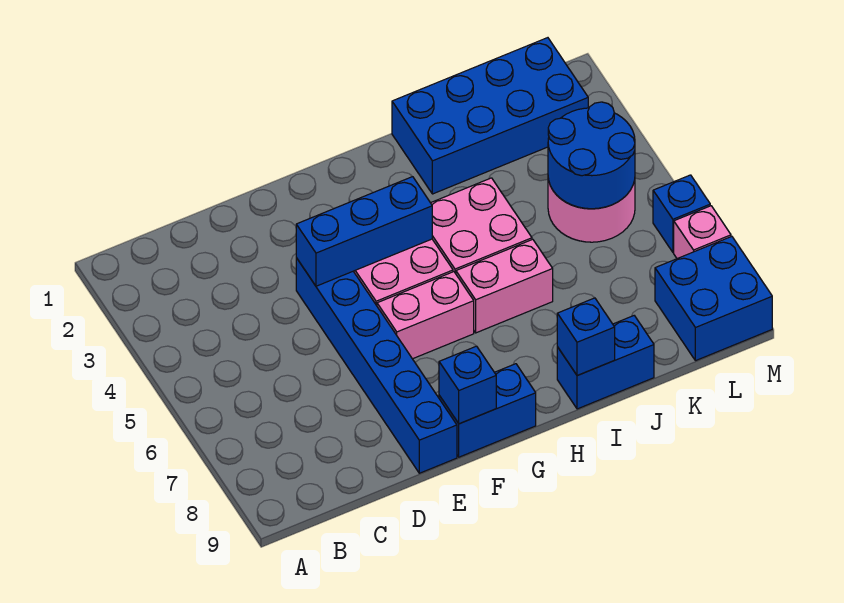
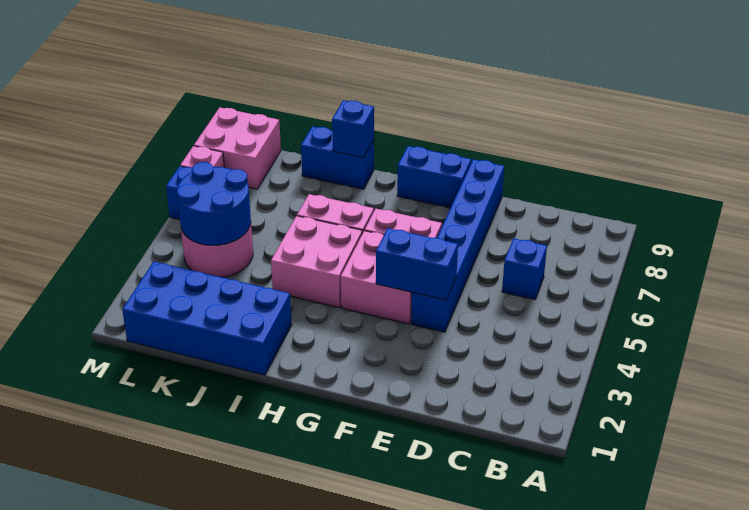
blue 1x3 brick [296,177,432,286] -> blue 1x2 brick [376,228,458,300]
blue 1x1 brick [439,346,496,424] -> blue 1x1 brick moved to [502,238,547,300]
blue 2x2 brick [655,237,772,361] -> pink 2x2 brick [194,107,281,189]

